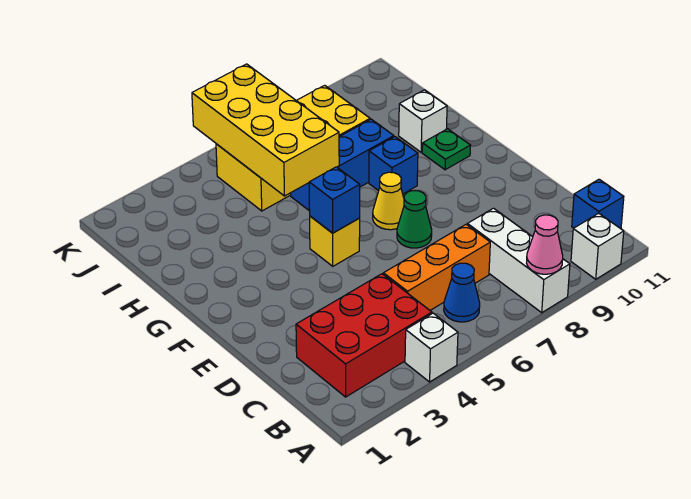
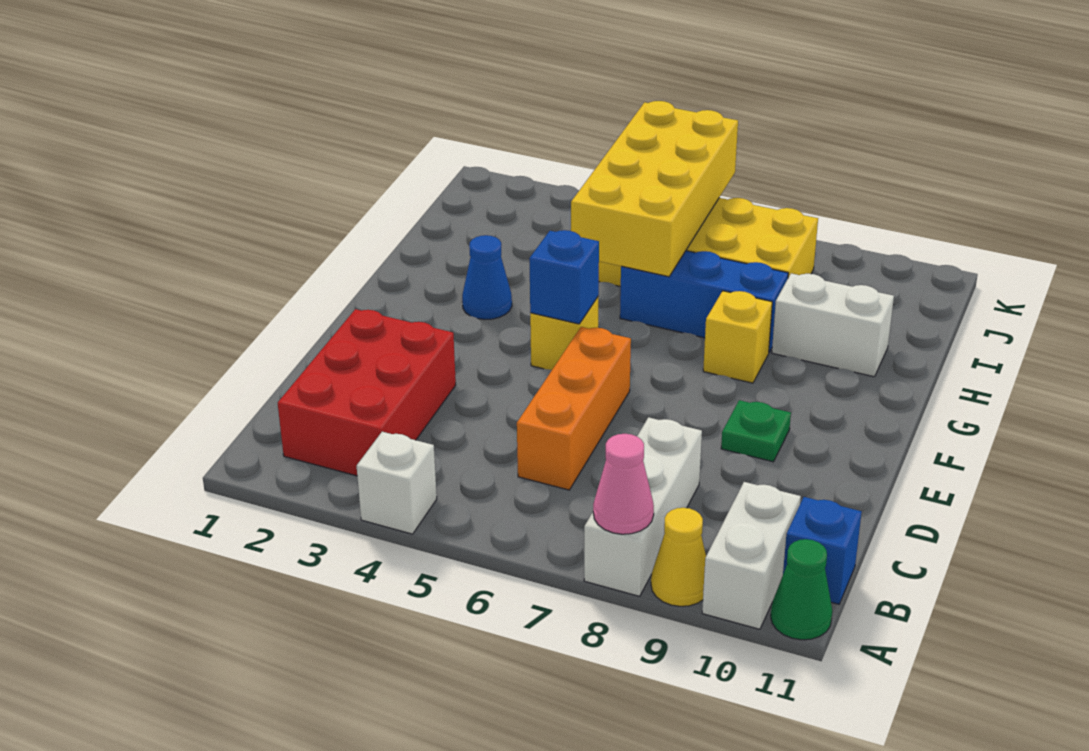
white 1x1 brick [571,213,624,279] -> white 1x2 brick [702,482,801,629]
red 2x3 brick [296,274,432,397] -> red 2x3 brick turned to [278,309,456,476]
blue 1x1 cone [444,263,480,322] -> blue 1x1 cone moved to [462,235,512,319]
orange 1x3 brick [383,224,490,310] -> orange 1x3 brick turned to [517,327,631,490]
green 1x1 cone [397,191,432,248] -> green 1x1 cone moved to [771,539,832,640]
yellow 1x1 cone [373,172,404,230] -> yellow 1x1 cone moved to [651,508,706,606]
blue 1x1 brick [369,137,418,194] -> yellow 1x1 brick [703,291,772,383]
green 1x1 plate [422,129,471,170] -> green 1x1 plate moved to [721,400,791,462]
white 1x1 brick [399,90,447,152] -> white 1x2 brick [772,273,894,377]

